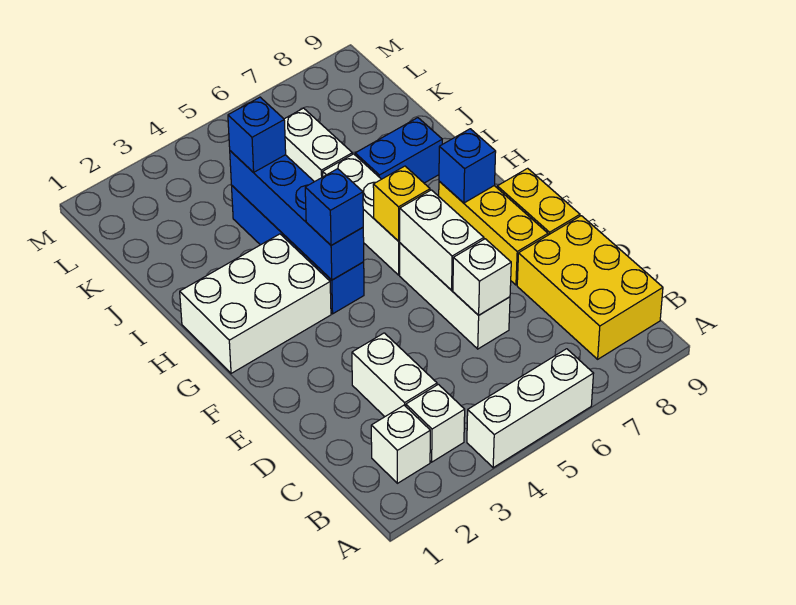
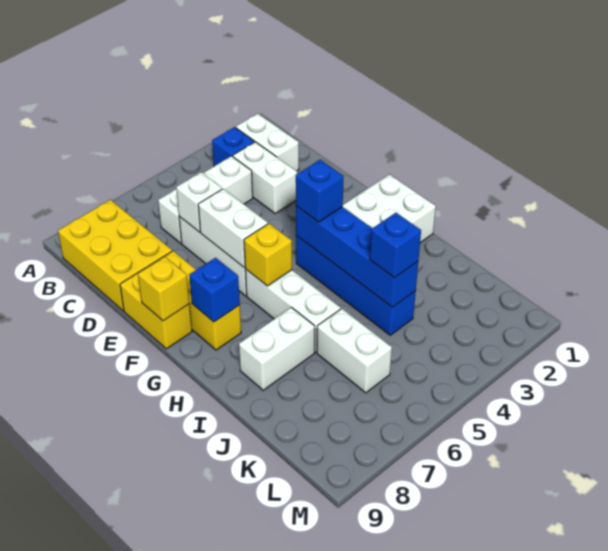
white 1x3 brick [467,349,594,468] -> white 1x3 brick moved to [158,156,253,243]
white 1x1 brick [371,405,430,483] -> white 1x2 brick [236,114,299,171]
white 1x1 brick [406,384,465,462] -> blue 1x1 brick [212,127,254,166]
none -> yellow 1x1 brick [138,256,189,321]
blue 1x2 brick [355,118,442,183] -> white 1x2 brick [239,307,315,390]

